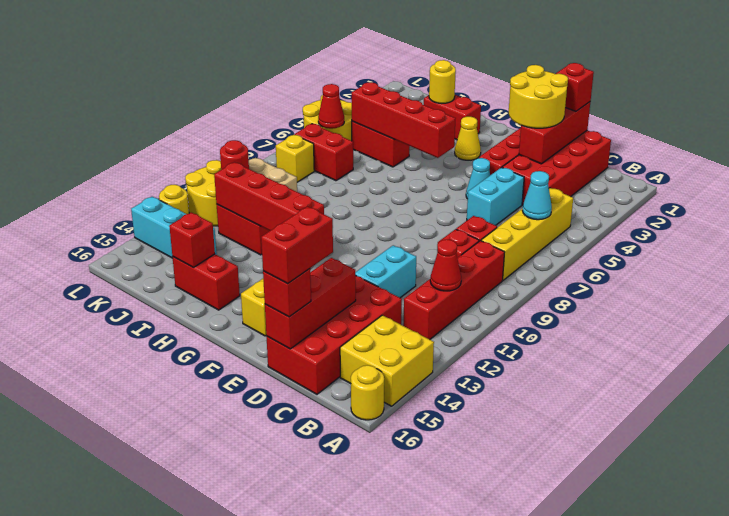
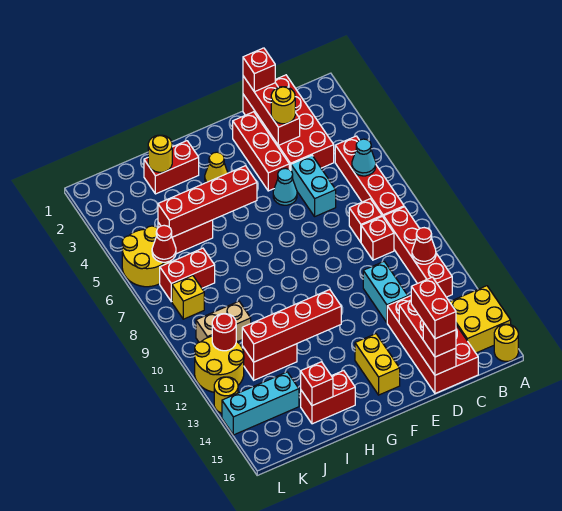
yellow 1x4 brick [481,188,573,280] -> red 1x4 brick [335,136,404,218]
yellow 2x2 round brick [509,65,568,128] -> yellow 1x1 round brick [271,87,295,124]

